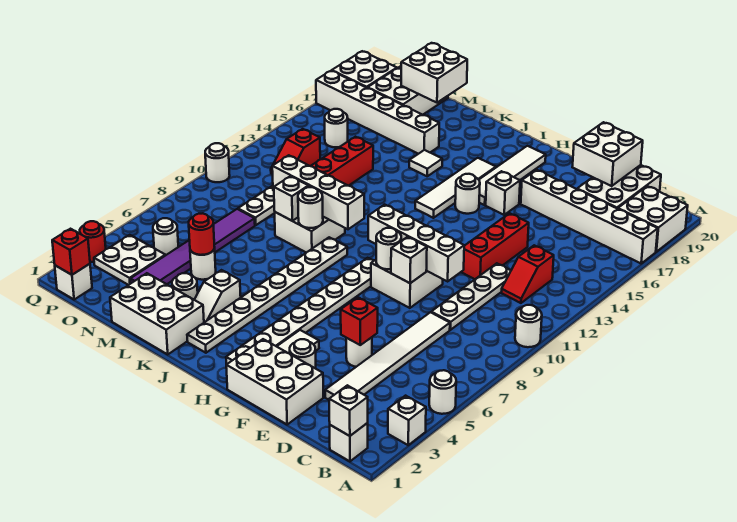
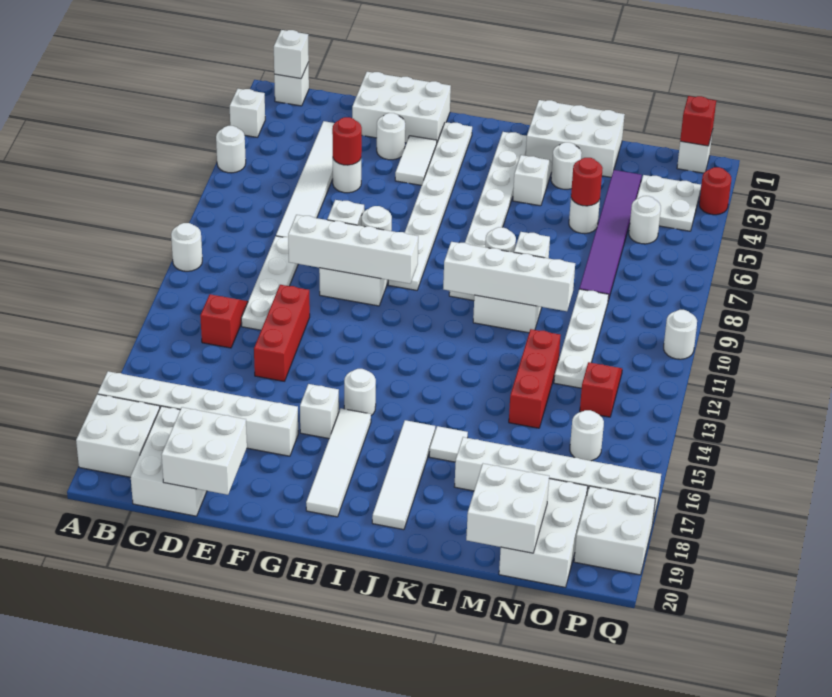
red 1x1 brick [341,297,378,345] -> red 1x1 round brick [332,117,362,165]
white 1x4 tile [415,158,496,218] -> white 1x4 tile moved to [372,420,435,530]

